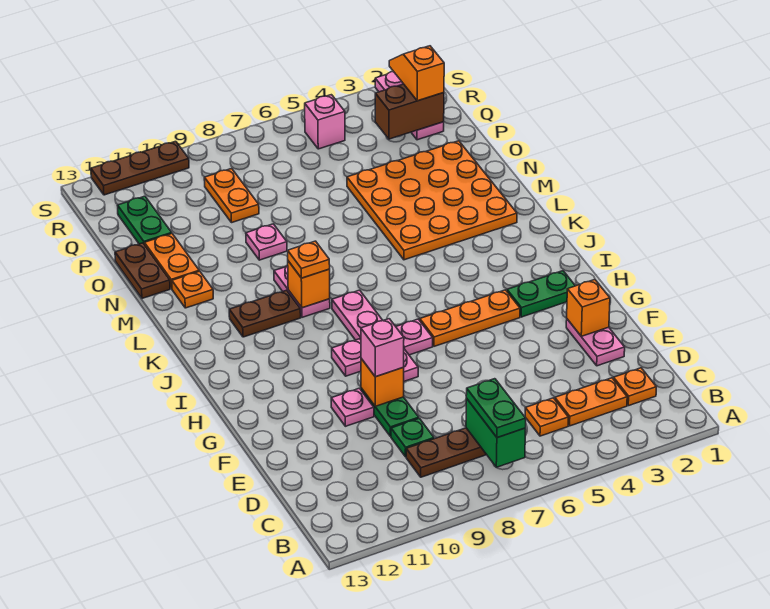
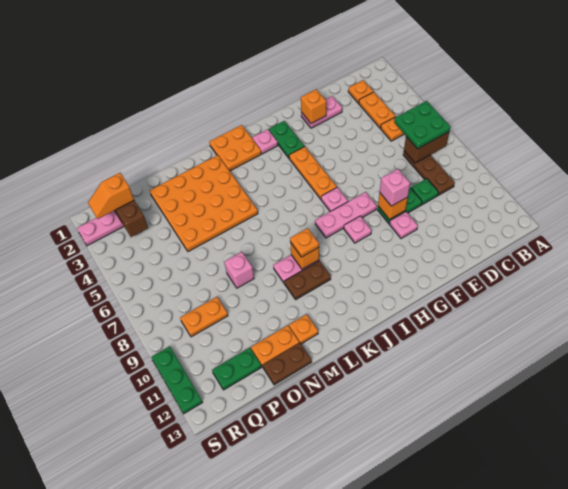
green 1x2 brick [466,398,526,467] -> brown 1x2 brick [404,132,449,163]
green 1x2 plate [466,379,526,438] -> green 2x2 plate [394,101,450,149]
pink 1x4 plate [332,290,418,381] -> pink 1x3 plate [315,192,377,238]
none -> orange 2x2 plate [209,125,261,171]
brown 1x2 plate [229,290,301,337] -> brown 1x2 plate turned to [284,261,331,299]
pink 1x1 plate [246,224,287,260] -> pink 1x1 plate moved to [252,129,278,154]
pink 1x1 brick [304,95,345,149] -> pink 1x1 brick moved to [224,252,254,288]
brown 1x3 plate [91,141,189,195] -> green 1x3 plate [151,346,203,414]

